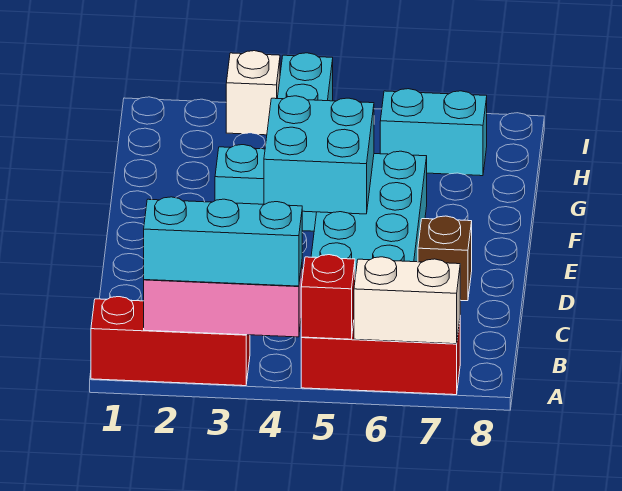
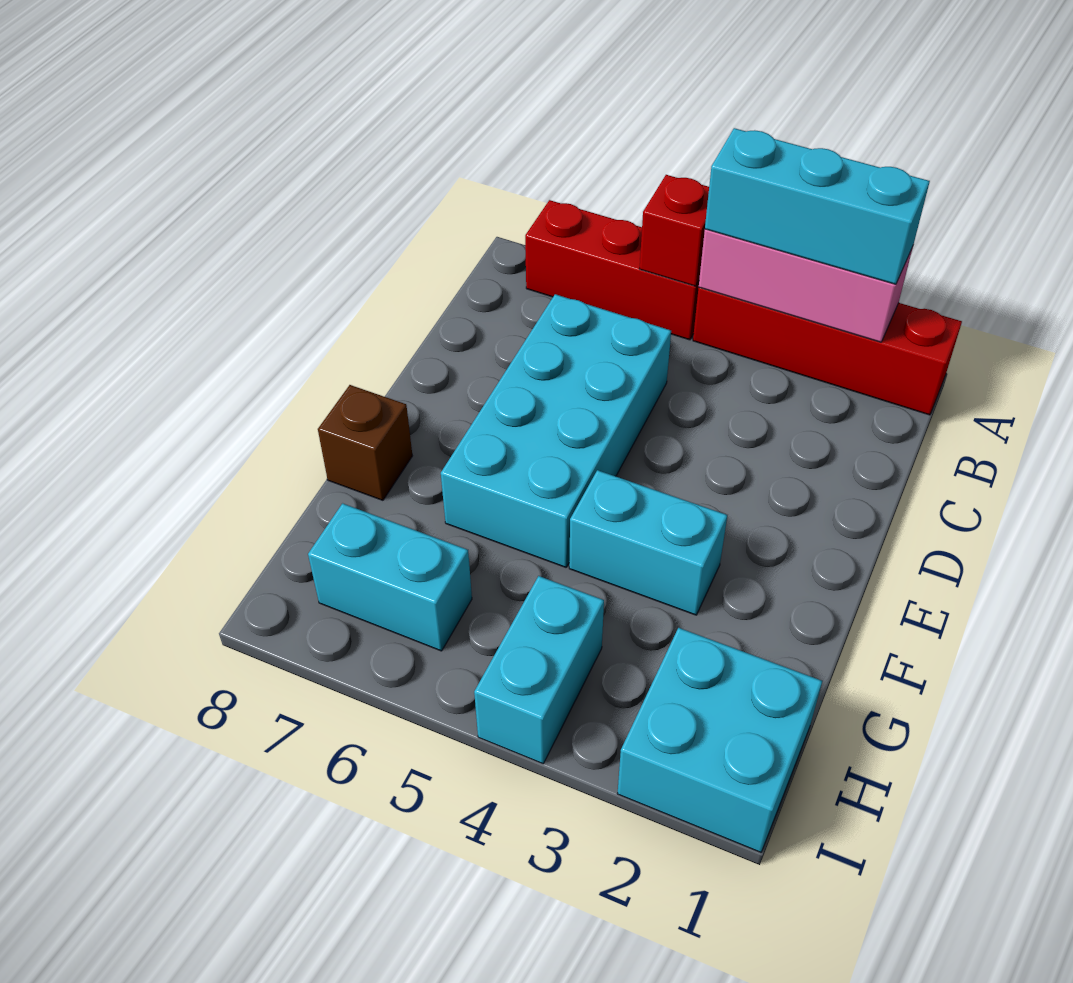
red 1x3 brick [91,297,250,386] -> red 1x4 brick [693,288,962,415]
white 1x2 brick [354,257,460,344] -> none
brown 1x1 brick [418,216,472,301] -> brown 1x1 brick moved to [318,385,412,500]
cyan 2x2 brick [264,96,374,214] -> cyan 2x2 brick moved to [618,628,822,852]
white 1x1 brick [226,51,280,135] -> none

